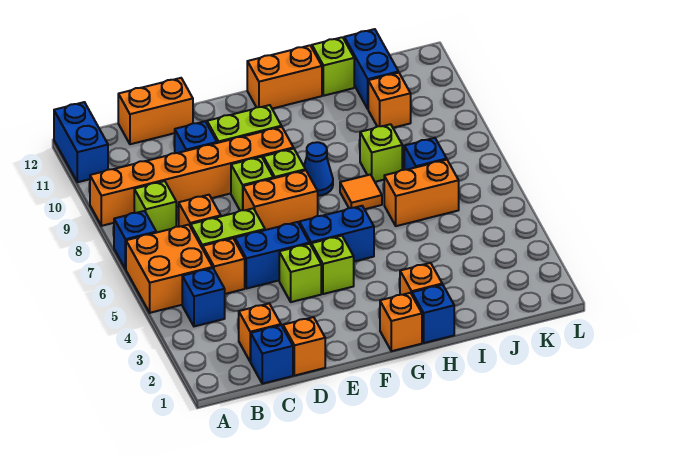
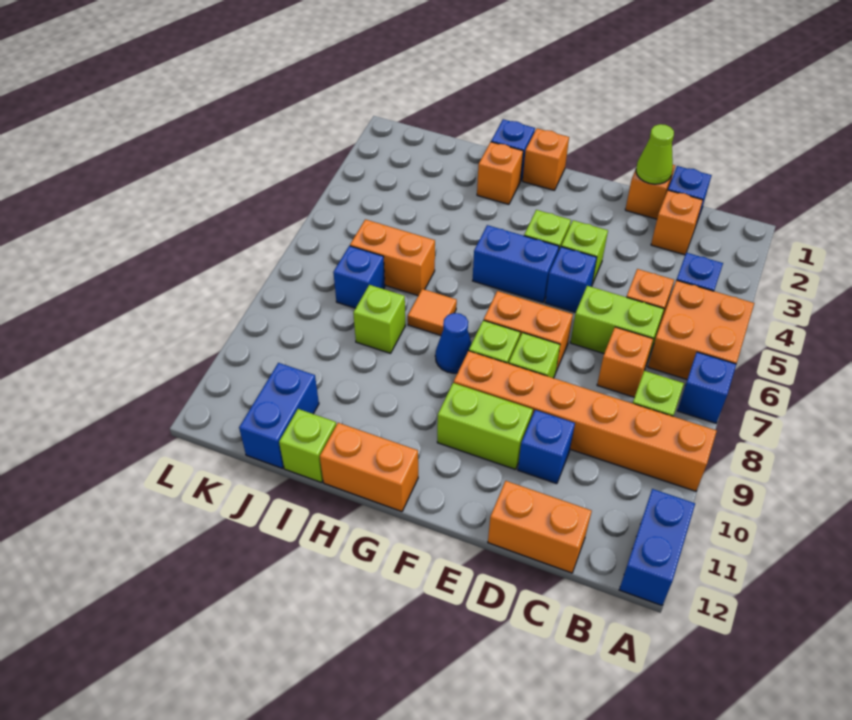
none -> lime 1x1 cone [636,124,674,184]
blue 1x2 brick [235,222,309,289] -> blue 1x1 brick [545,247,597,312]
orange 1x1 brick [368,73,411,128] -> none

